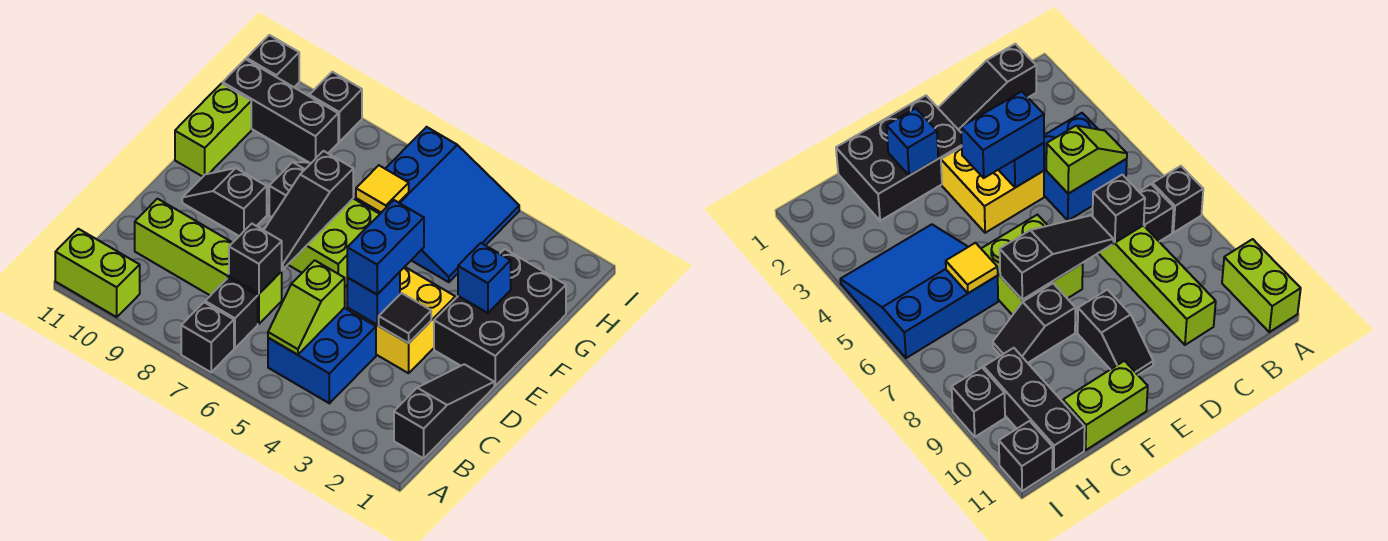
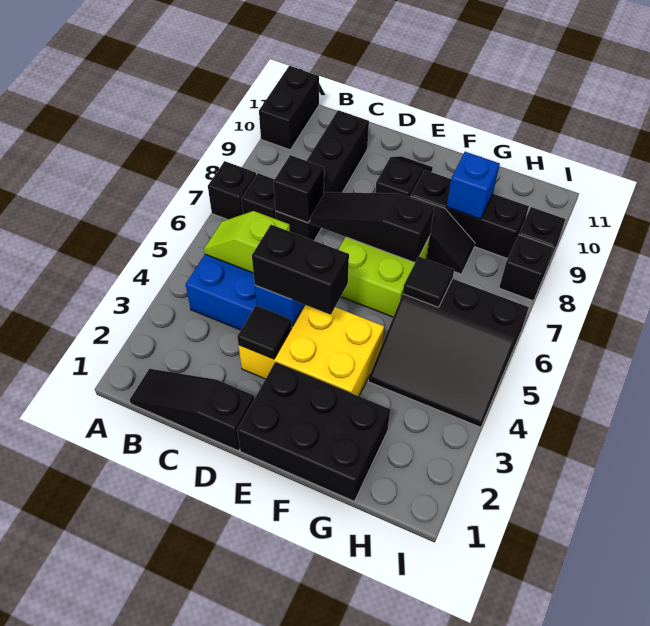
lime 1x2 brick [55,229,140,317] -> black 1x2 brick [259,66,319,150]
black 1x3 slope [394,364,494,458] -> black 1x3 slope turned to [130,369,254,451]
lime 1x4 brick [135,199,282,324] -> black 1x4 brick [275,110,369,240]
yellow 2x2 brick [347,267,455,373] -> yellow 2x3 brick [239,305,384,396]
blue 1x2 brick [347,200,424,294] -> black 1x2 brick [252,225,349,315]
blue 1x1 brick [458,243,511,313] -> blue 1x1 brick moved to [446,152,500,219]
lime 1x2 brick [175,83,251,177] -> none
blue 3x3 slope [356,127,519,282] -> black 3x3 slope [368,279,529,427]
yellow 1x1 tile [356,165,409,213] -> black 1x1 tile [403,256,454,307]
black 1x3 brick [223,59,338,163] -> black 1x3 brick turned to [411,170,529,259]
black 1x1 brick [247,35,299,87] -> black 1x1 brick moved to [499,235,554,301]

